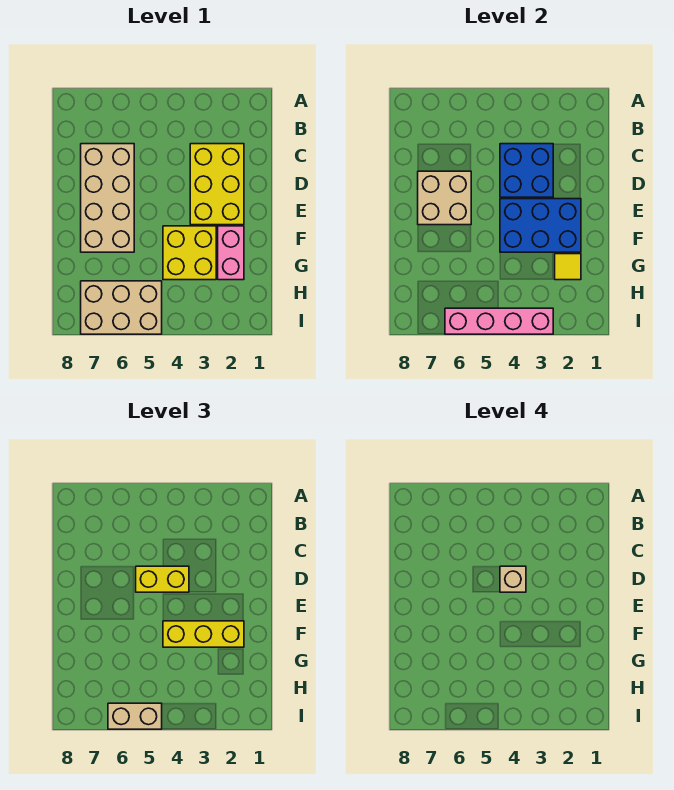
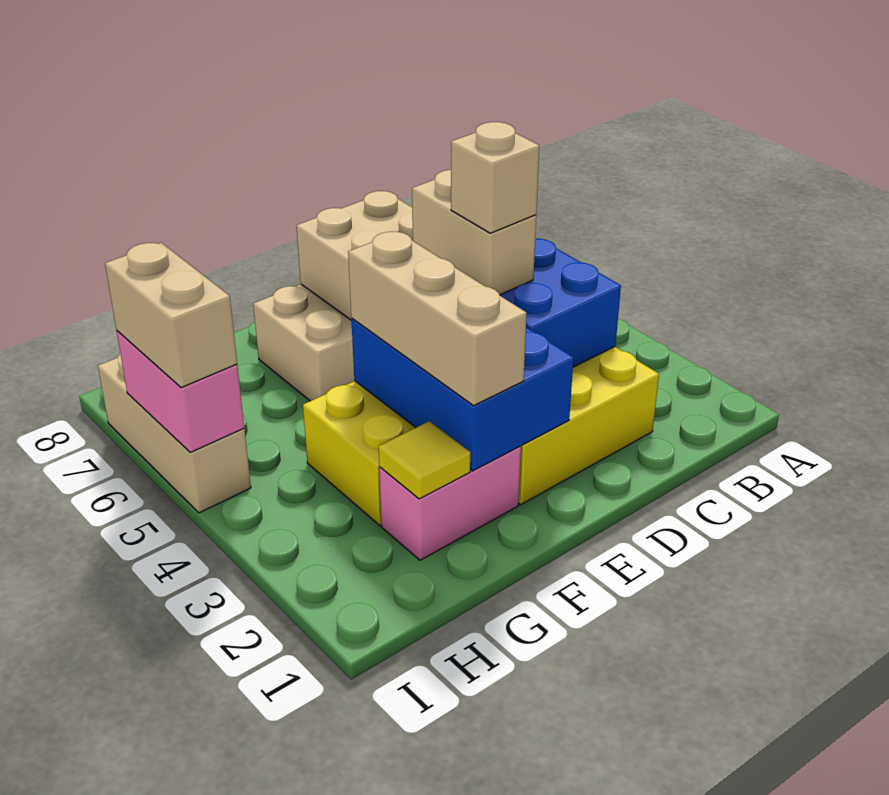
yellow 1x2 brick [136,566,189,592] -> tan 1x2 brick [412,170,536,295]
yellow 1x3 brick [163,621,244,647] -> tan 1x3 brick [348,232,526,406]
tan 2x3 brick [81,281,162,334] -> tan 1x3 brick [98,354,251,513]
pink 1x4 brick [445,308,553,334] -> pink 1x2 brick [117,331,244,452]

